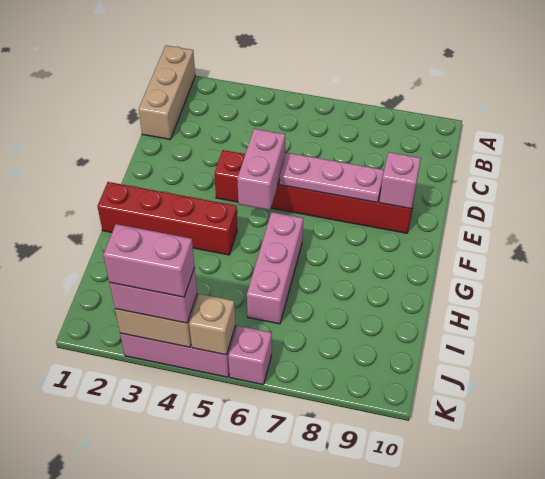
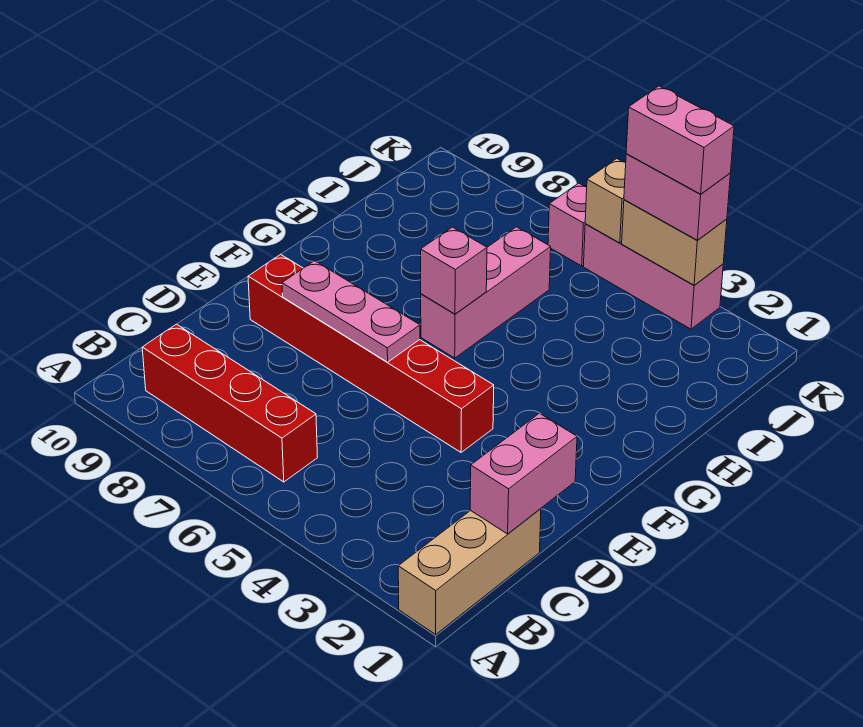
pink 1x2 brick [237,129,285,210] -> pink 1x2 brick moved to [470,413,577,534]
pink 1x1 brick [379,152,421,209] -> pink 1x1 brick moved to [421,227,487,314]
red 1x4 brick [97,182,237,255] -> red 1x4 brick moved to [142,324,318,482]

